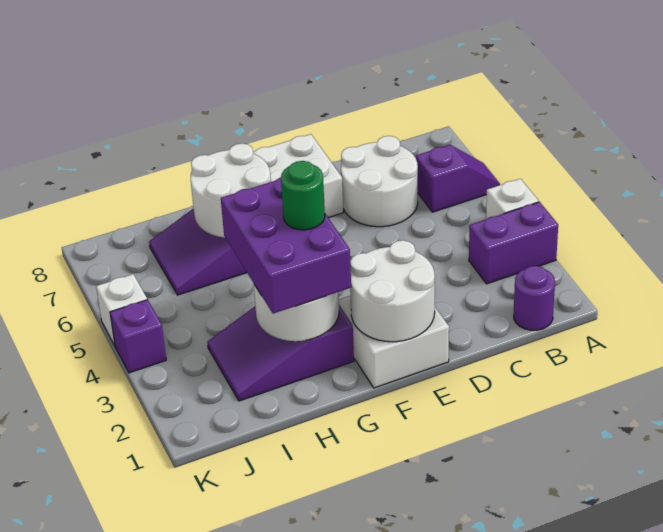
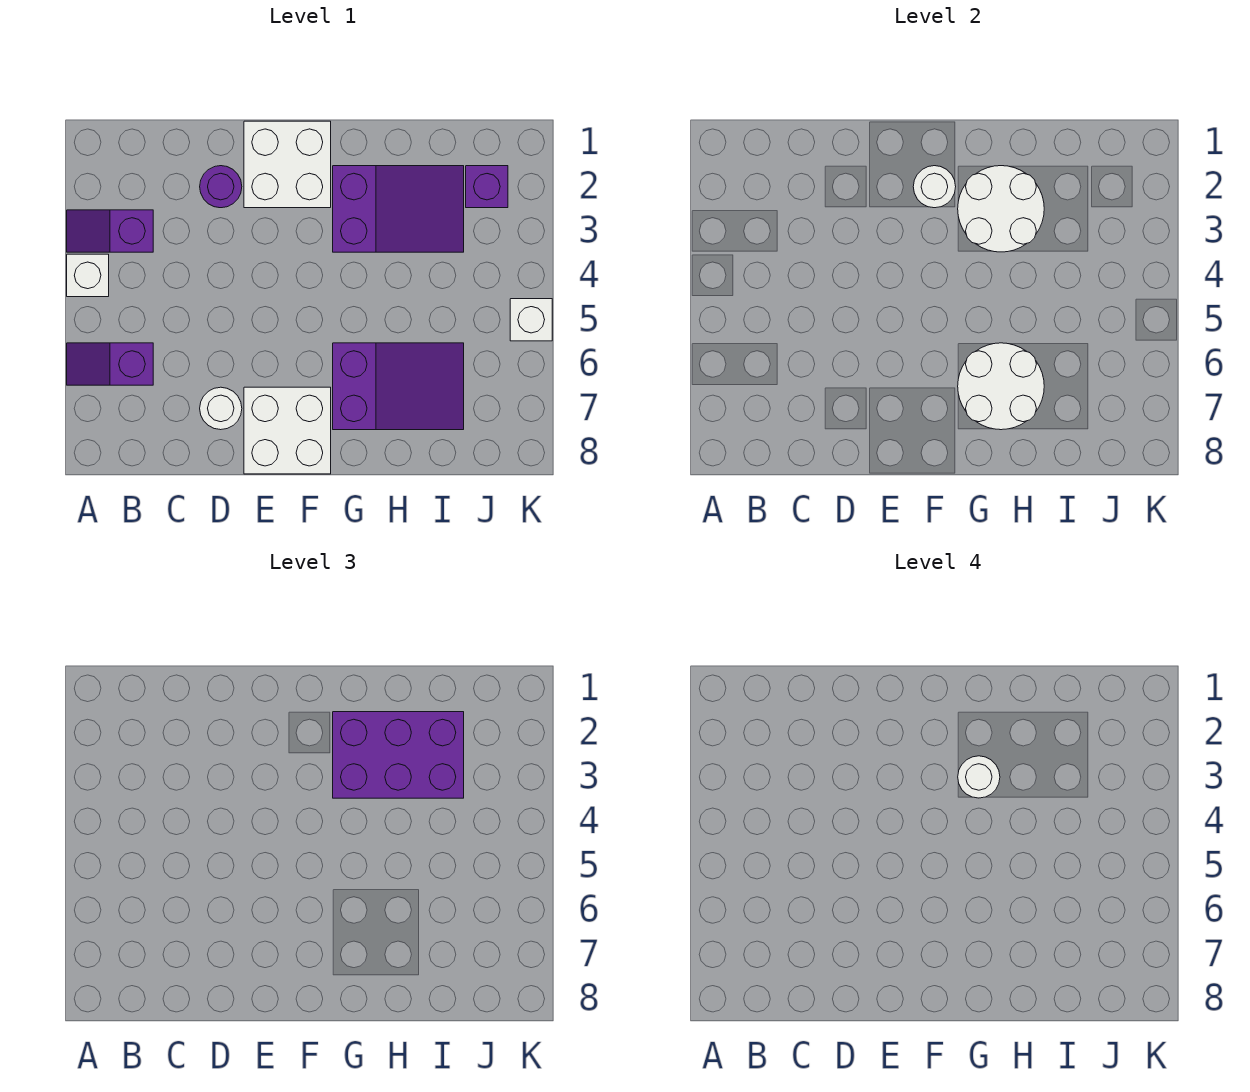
purple 1x2 brick [469,202,558,284] -> purple 1x2 slope [67,210,153,252]
purple 1x1 round brick [514,266,555,330] -> purple 1x1 round brick moved to [200,166,242,208]
white 2x2 round brick [341,136,418,227] -> white 1x1 round brick [200,387,242,430]
white 2x2 round brick [350,240,435,342] -> white 1x1 round brick [913,166,956,208]
purple 2x3 brick [221,177,351,314] -> purple 2x3 brick turned to [333,712,464,798]
green 1x1 round brick [281,161,325,230] -> white 1x1 round brick [958,756,1000,798]
purple 1x1 brick [110,300,166,373] -> purple 1x1 brick moved to [466,166,508,208]

